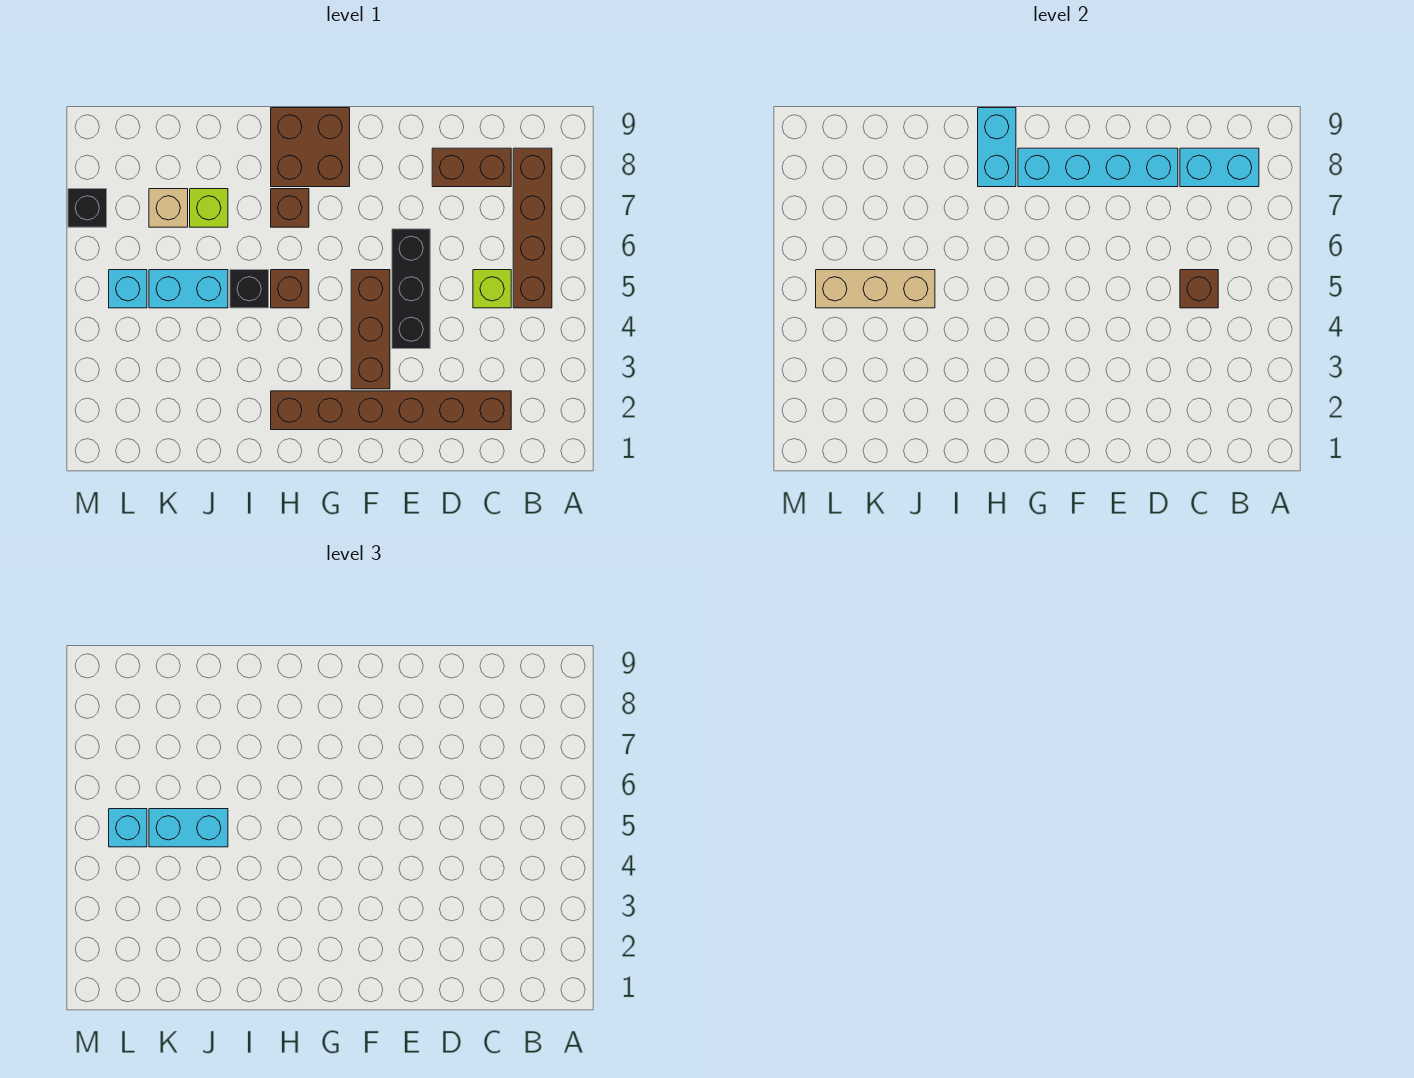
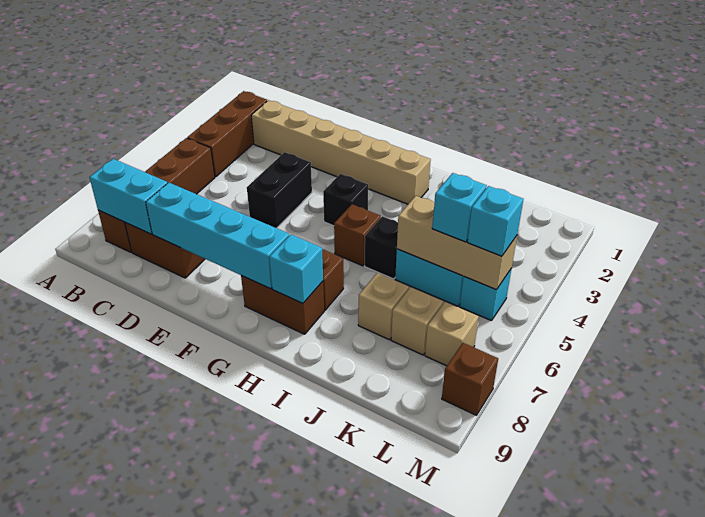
brown 1x6 brick [271,391,511,430] -> tan 1x6 brick [251,100,431,204]
lime 1x1 brick [473,270,511,308] -> none
brown 1x1 brick [1180,270,1218,308] -> brown 1x1 brick moved to [442,343,498,415]
black 1x3 brick [392,229,430,349] -> black 1x2 brick [247,152,312,228]
brown 1x3 brick [351,270,390,389] -> brown 1x3 brick moved to [187,91,267,177]
brown 2x2 brick [271,108,350,187] -> brown 1x2 brick [241,276,324,334]
cyan 1x2 brick [978,108,1016,187] -> cyan 1x1 brick [269,235,323,303]
cyan 1x2 brick [149,809,228,847] -> cyan 1x1 brick [432,173,487,242]
lime 1x1 brick [190,189,228,227] -> tan 1x1 brick [358,273,409,340]
none -> tan 1x1 brick [425,302,479,366]
black 1x1 brick [68,189,107,227] -> black 1x1 brick moved to [323,174,368,226]

